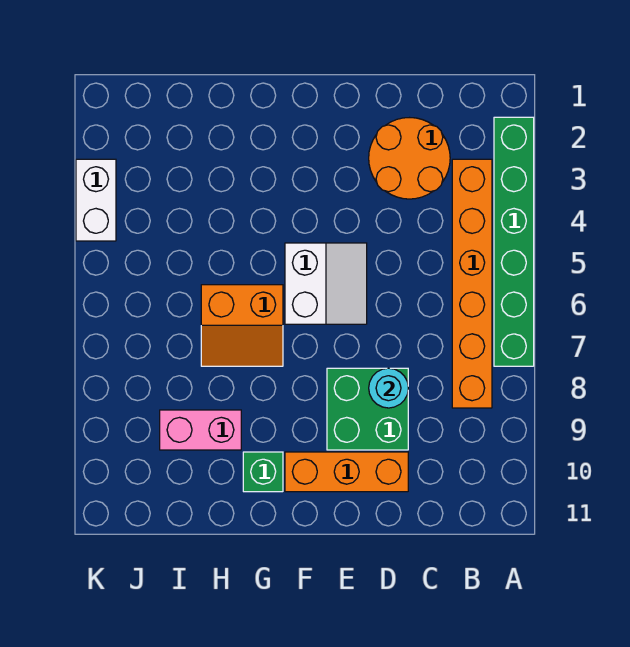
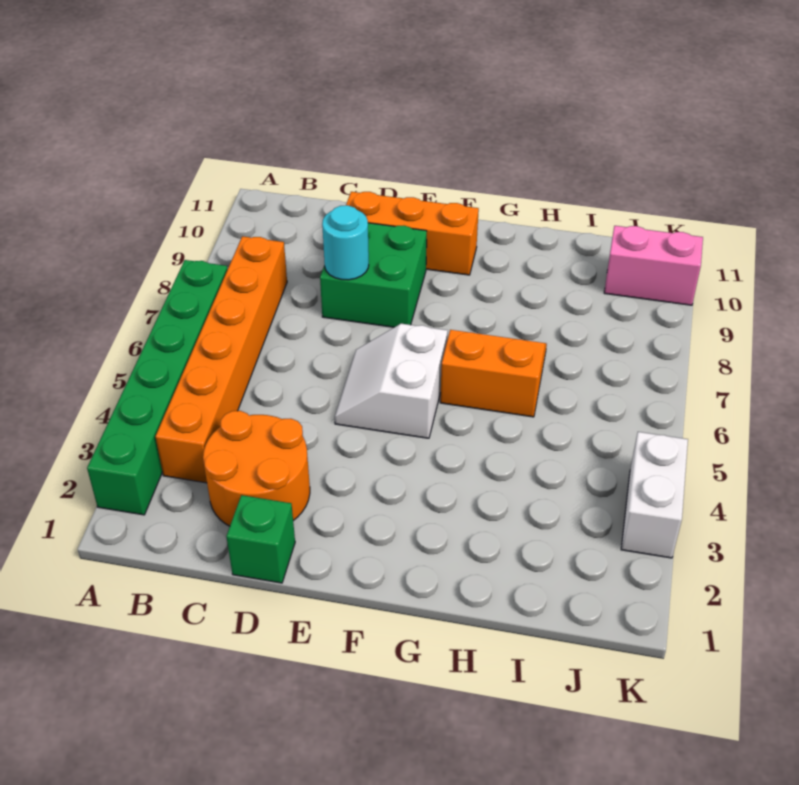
green 1x1 brick [243,452,283,492] -> green 1x1 brick moved to [226,495,295,583]
pink 1x2 brick [160,410,241,450] -> pink 1x2 brick moved to [604,226,703,305]

